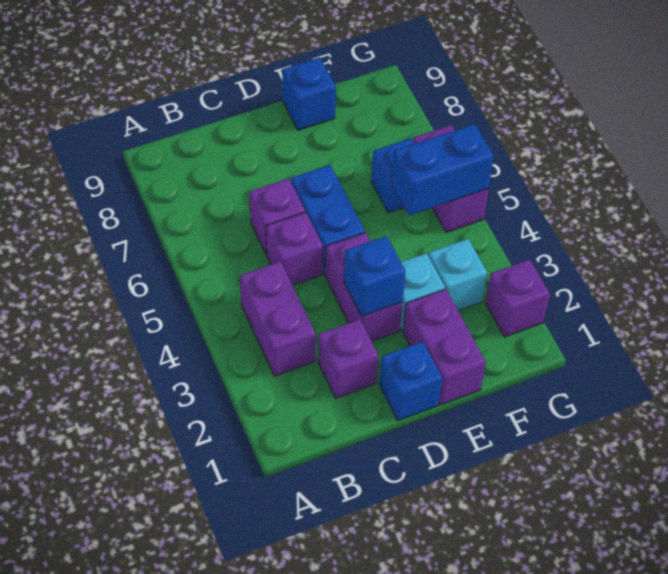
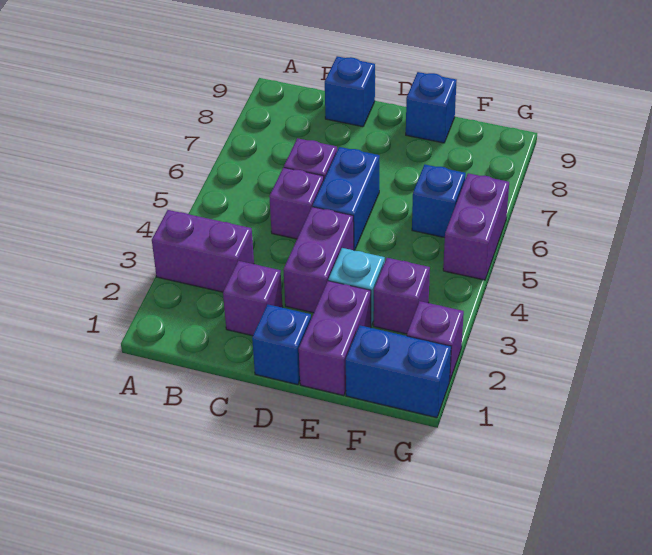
purple 1x2 brick [240,262,316,376] -> purple 1x2 brick turned to [152,210,254,292]
blue 1x1 brick [344,236,405,316] -> blue 1x1 brick moved to [325,56,375,127]
cyan 1x1 brick [428,239,487,311] -> purple 1x1 brick [374,258,430,334]
blue 1x2 brick [391,124,494,215] -> blue 1x2 brick moved to [346,325,451,418]

